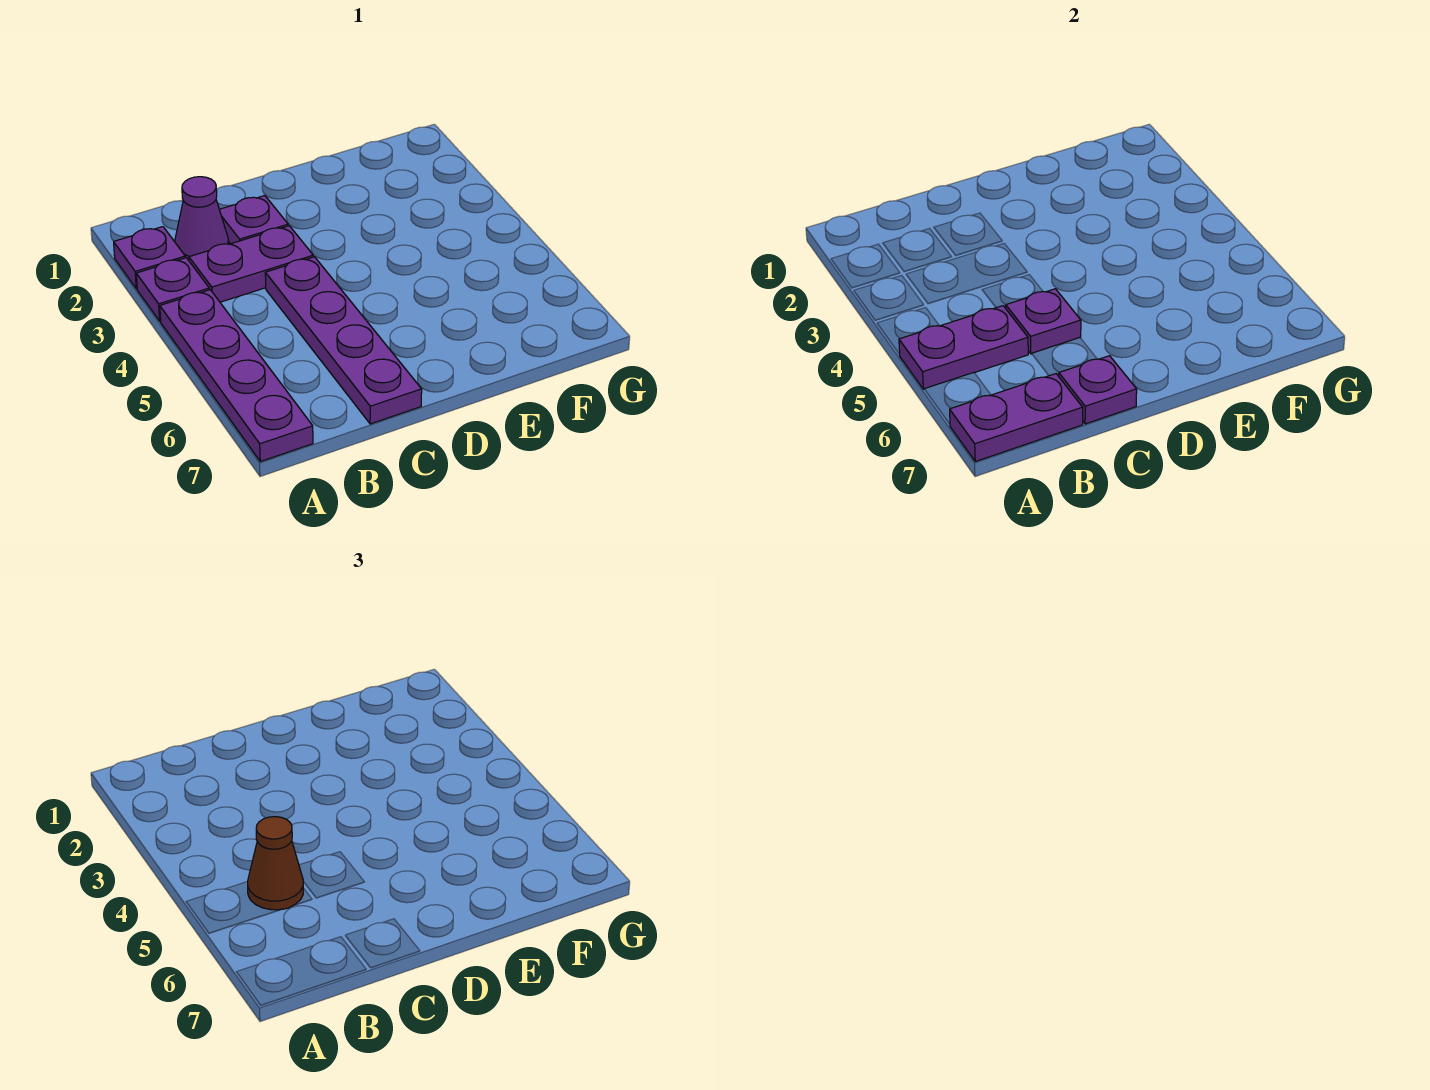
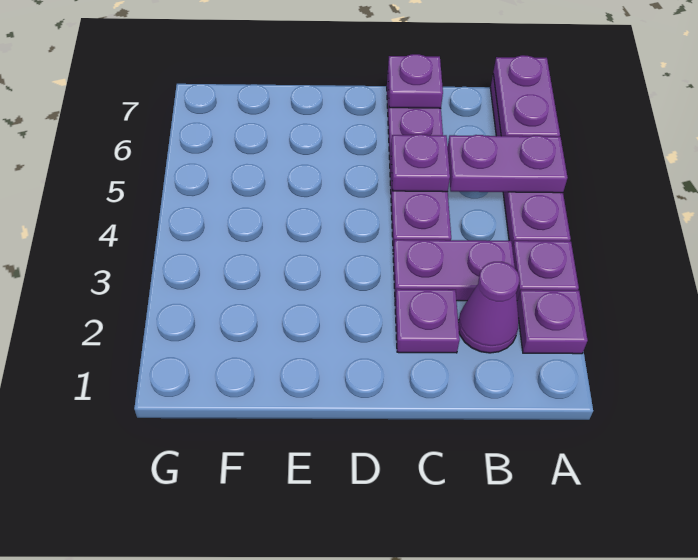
purple 1x2 plate [950,374,1083,462] -> purple 1x2 plate turned to [493,55,560,137]
brown 1x1 cone [248,817,303,910] -> none

